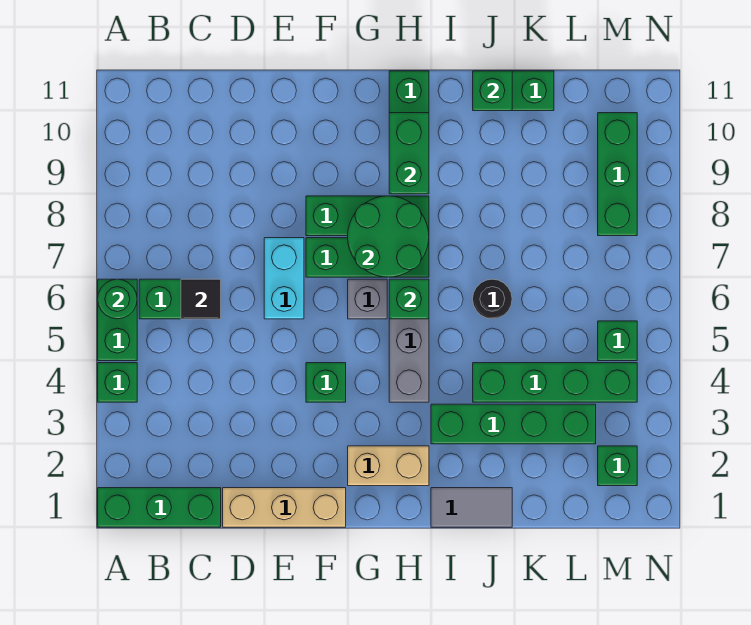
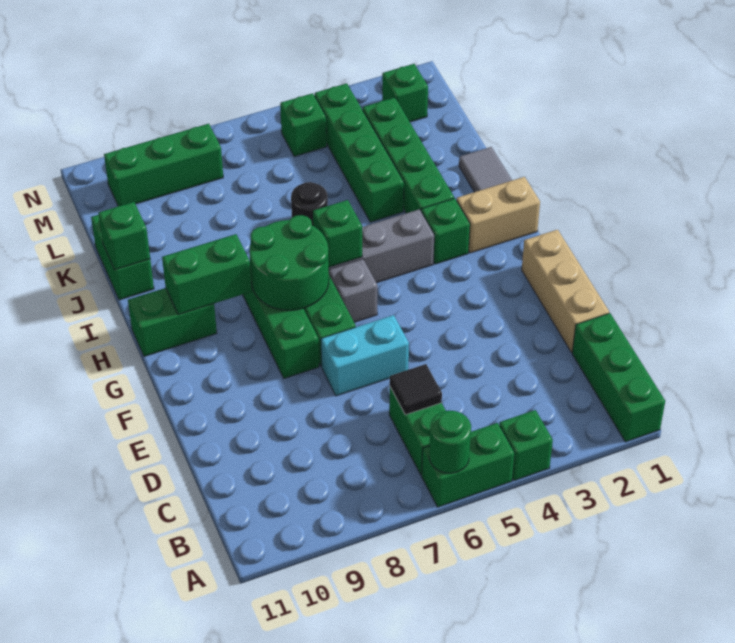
green 1x1 brick [306,363,346,402] -> green 1x1 brick moved to [421,198,470,264]
tan 1x2 brick [348,446,429,486] -> tan 1x2 brick turned to [457,177,540,253]

